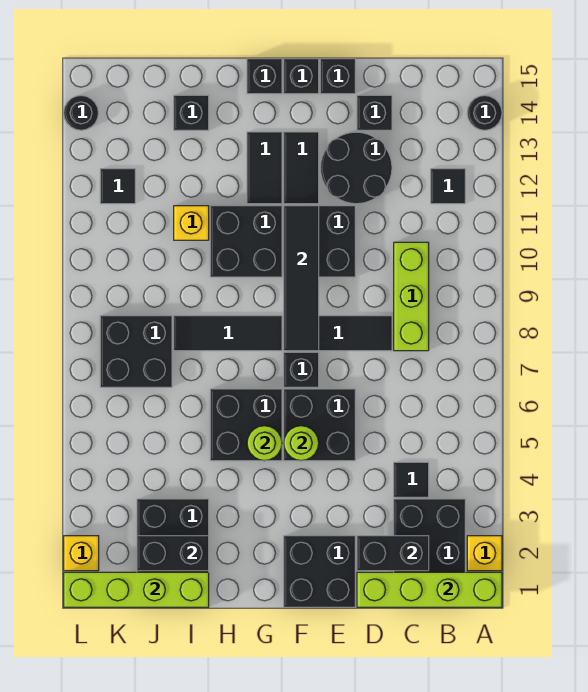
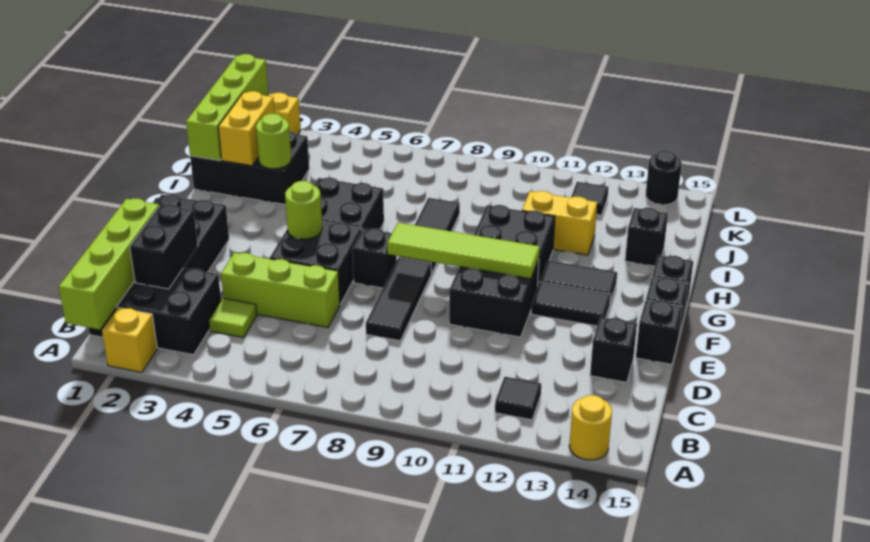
black 1x1 round brick [467,95,502,130] -> yellow 1x1 round brick [569,395,612,460]
black 1x1 tile [394,462,429,497] -> lime 1x1 tile [209,298,257,338]
lime 1x3 brick [394,242,429,351] -> lime 1x3 brick moved to [221,253,340,327]
black 2x2 round brick [320,132,392,204] -> none
black 1x4 tile [284,206,319,351] -> lime 1x4 tile [387,223,540,279]
lime 1x1 round brick [247,426,282,461] -> lime 1x1 round brick moved to [256,114,291,169]
black 1x2 brick [137,536,209,571] -> yellow 1x2 brick [218,91,275,166]
yellow 1x1 brick [174,206,209,240] -> yellow 1x2 brick [522,191,597,255]
black 2x2 brick [100,316,172,387] -> none

